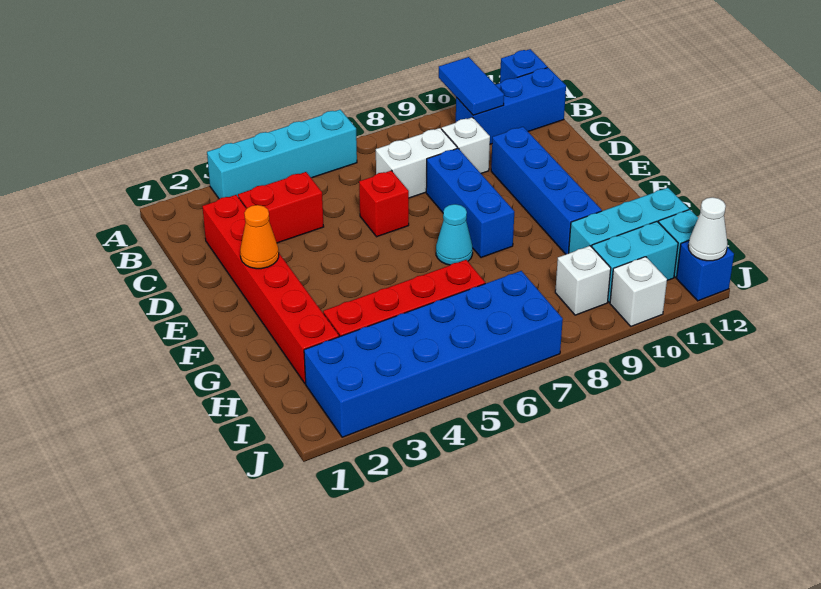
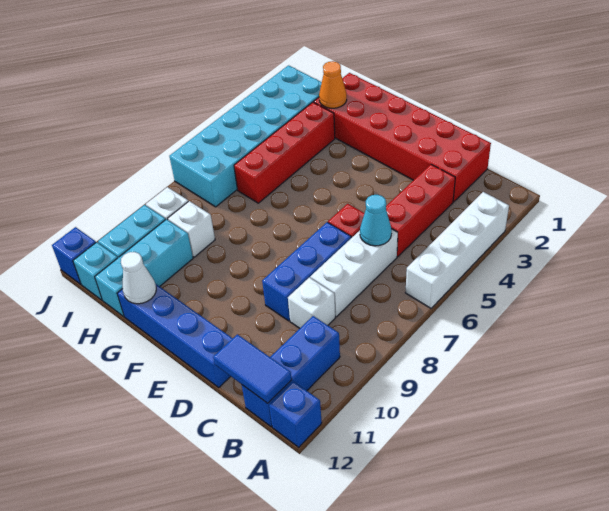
cyan 1x4 brick [207,110,357,199] -> white 1x4 brick [405,192,509,308]
blue 1x2 tile [439,57,504,115] -> blue 1x2 tile moved to [213,334,292,403]
red 1x6 brick [202,195,339,384] -> red 2x6 brick [314,73,491,202]
red 1x2 brick [238,172,324,243] -> red 1x3 brick [386,164,455,257]
white 1x2 brick [376,128,457,198] -> white 1x3 brick [310,229,398,317]
blue 1x3 brick [426,148,514,258] -> blue 1x3 brick turned to [262,222,351,321]
blue 1x4 brick [491,127,602,254] -> blue 1x4 brick moved to [117,284,233,387]
orange 1x1 cone [240,205,279,269] -> orange 1x1 cone moved to [319,61,347,108]
cyan 1x1 cone [436,204,473,265] -> cyan 1x1 cone moved to [360,195,392,246]
blue 2x6 brick [304,271,563,437] -> cyan 2x6 brick [169,65,322,207]
white 1x1 brick [610,257,667,326] -> white 1x1 brick moved to [168,201,215,257]
white 1x1 cone [688,197,728,261] -> white 1x1 cone moved to [121,252,156,304]

